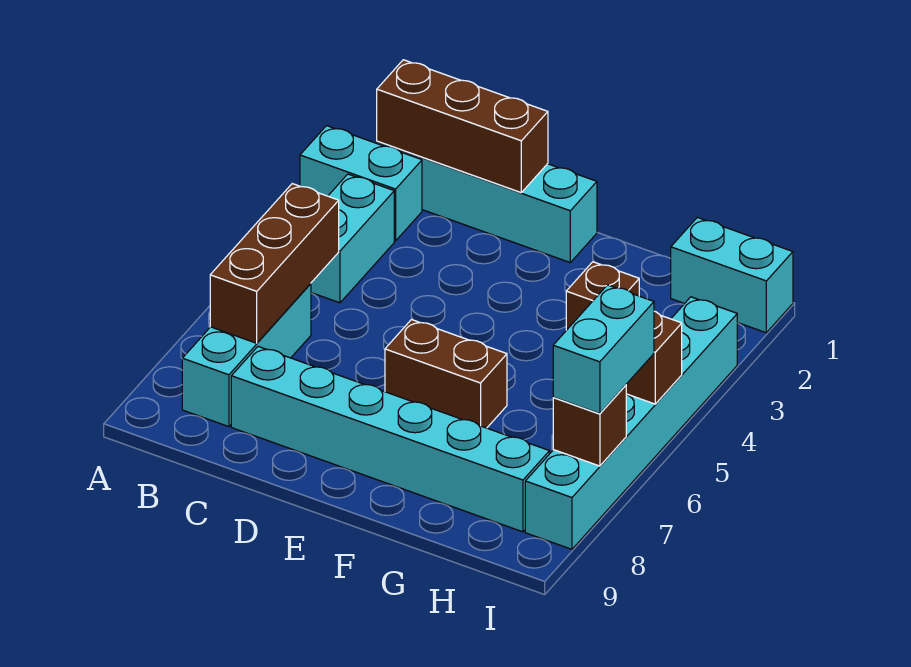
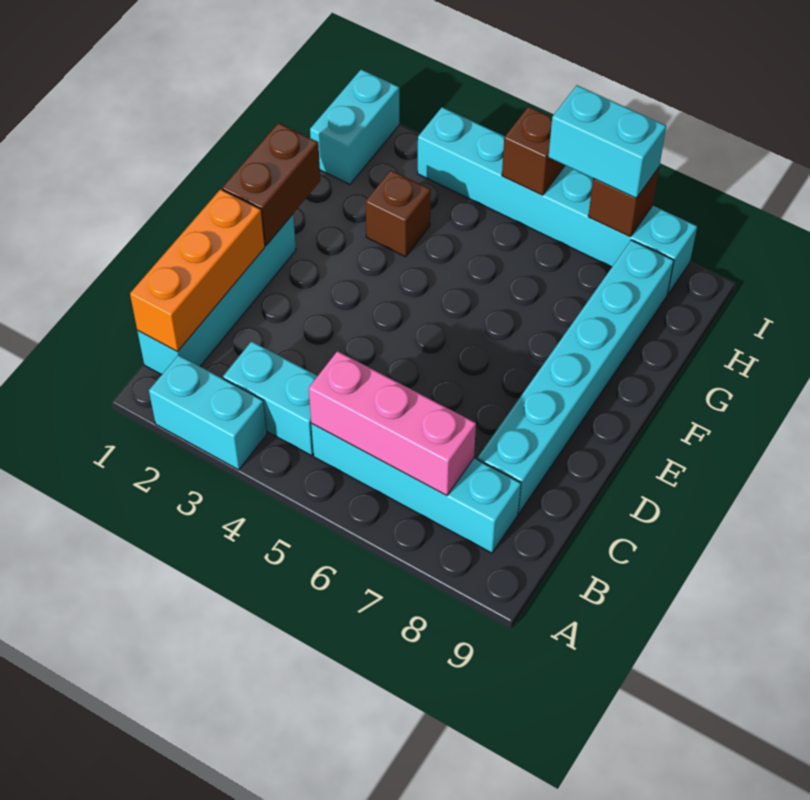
cyan 1x2 brick [300,126,422,241] -> cyan 1x2 brick turned to [149,355,267,470]
brown 1x3 brick [377,60,548,192] -> orange 1x3 brick [130,189,265,351]
brown 1x3 brick [210,184,339,343] -> pink 1x3 brick [309,351,476,496]
cyan 1x3 brick [182,284,311,427] -> cyan 1x4 brick [311,424,521,553]
brown 1x2 brick [385,320,507,428] -> brown 1x2 brick moved to [222,123,321,245]

